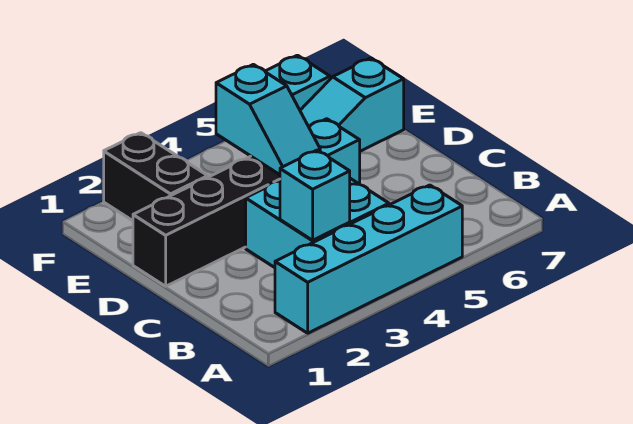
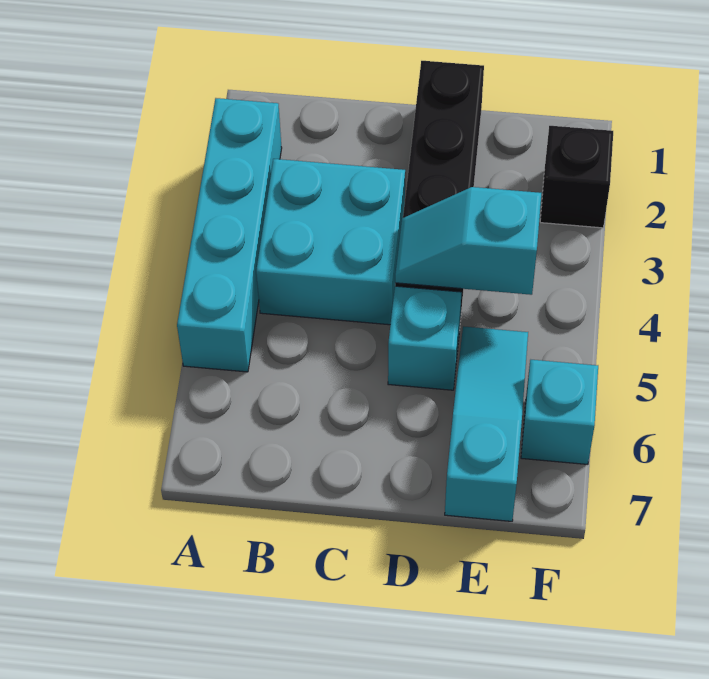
cyan 1x1 brick [280,150,350,240] -> none
black 1x2 brick [104,133,208,221] -> black 1x1 brick [540,126,613,228]

